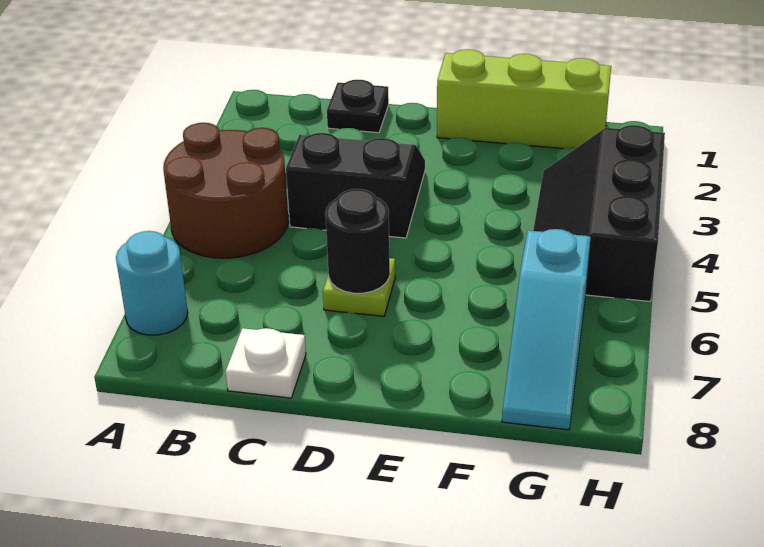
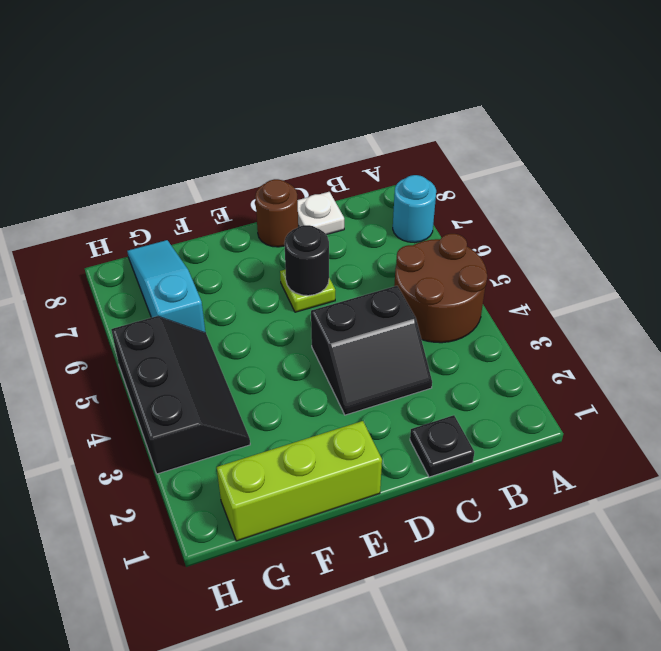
none -> brown 1x1 round brick [255,179,298,247]

